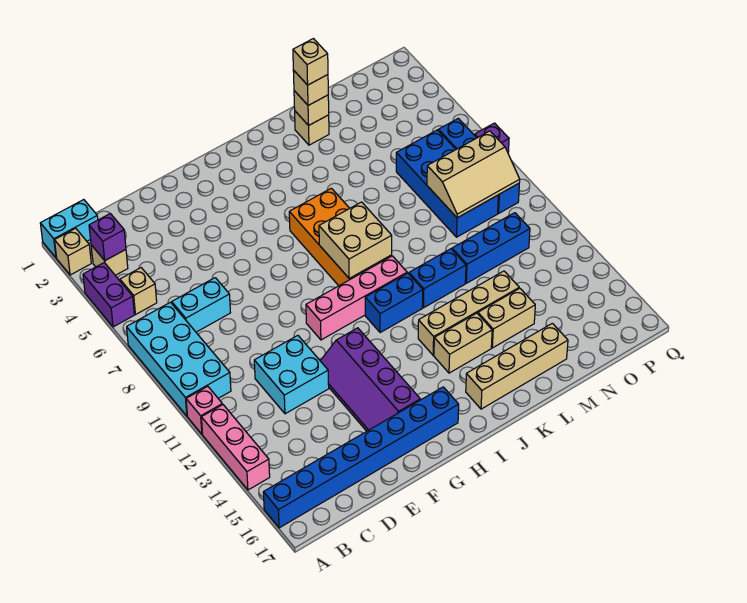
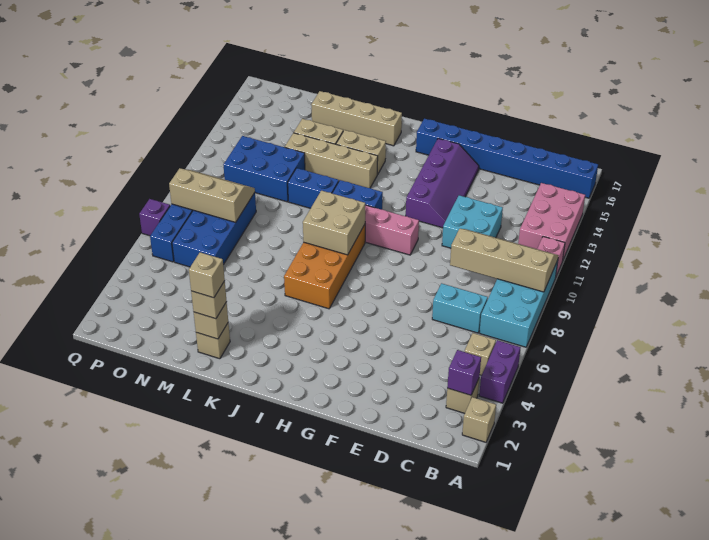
cyan 1x2 brick [40,200,98,258] -> none
none -> tan 2x4 slope [450,229,559,292]
pink 1x3 brick [201,405,270,490] -> pink 2x3 brick [518,183,585,259]
blue 1x3 brick [452,213,530,283] -> blue 2x3 brick [223,136,305,202]

